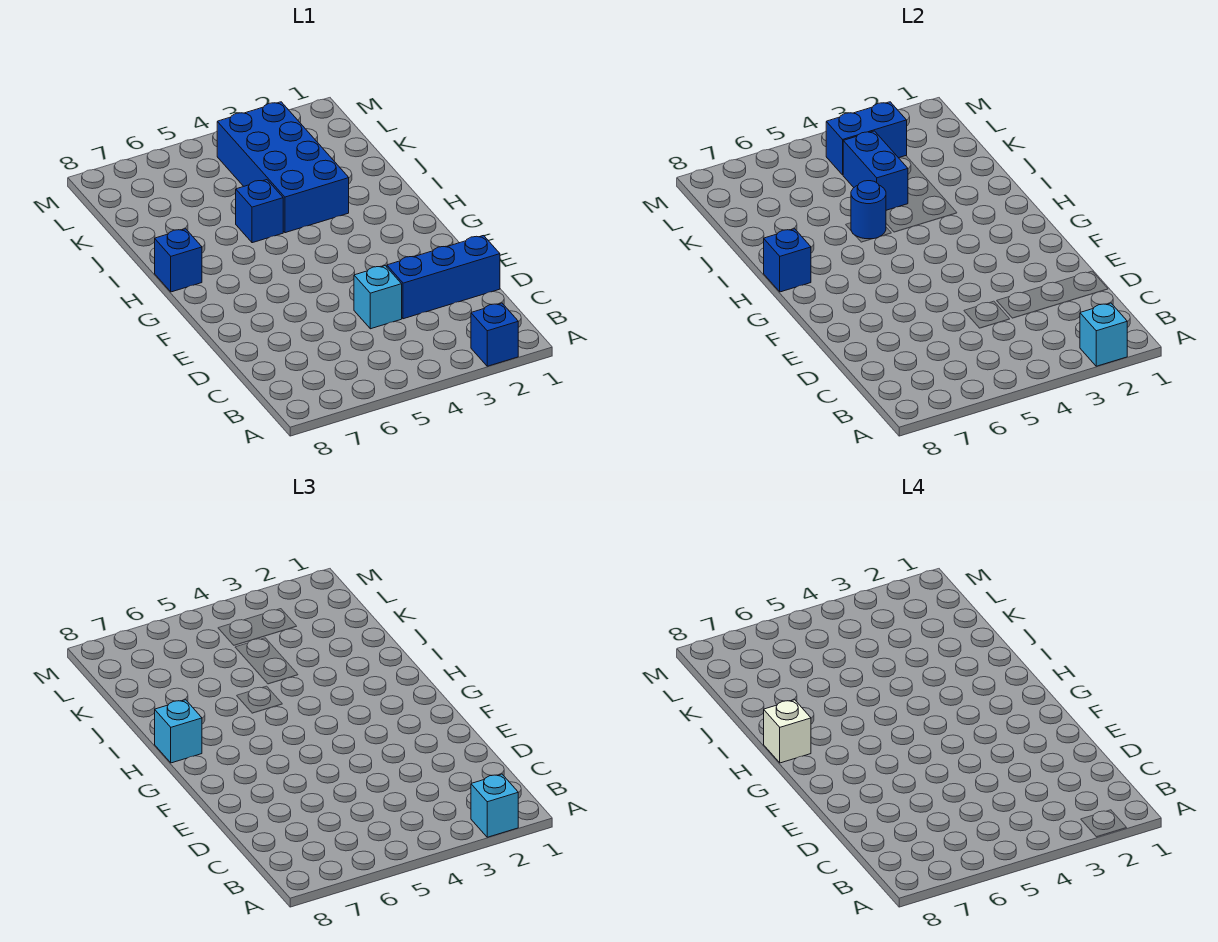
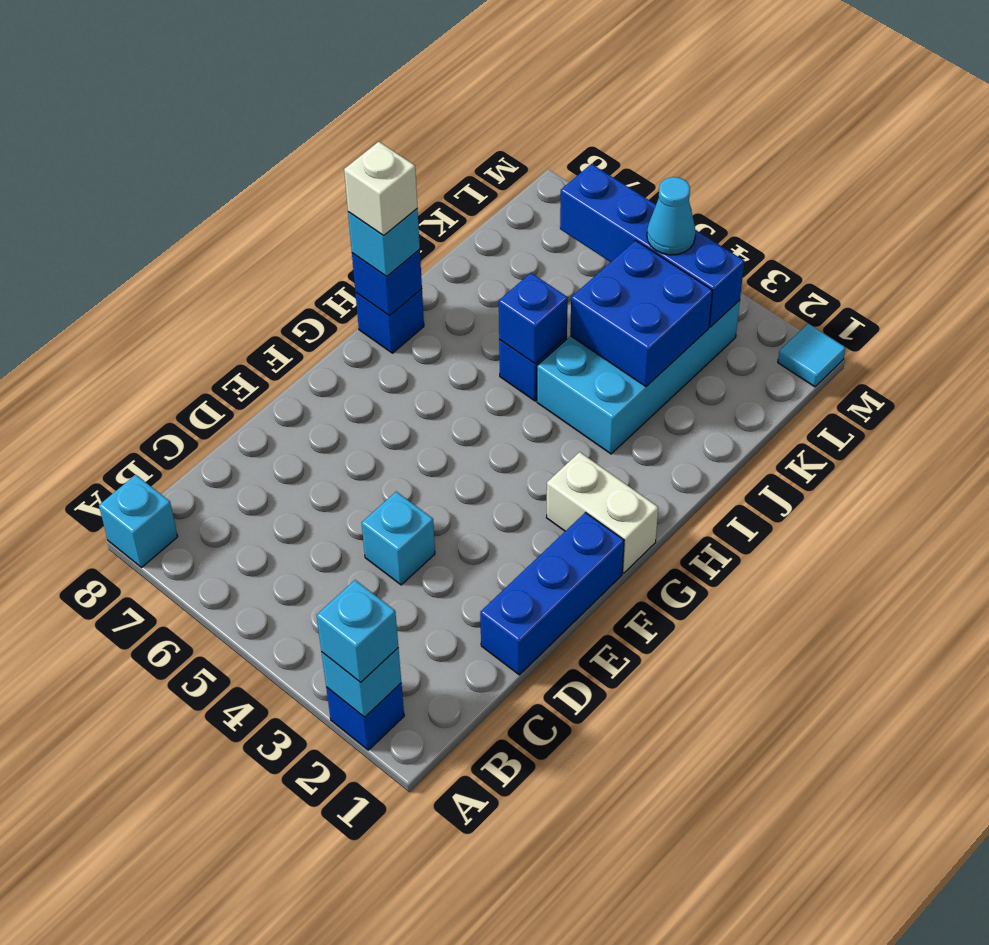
none -> cyan 1x1 brick [99,475,178,567]
blue 1x3 brick [387,236,500,319] -> blue 1x3 brick turned to [480,513,624,675]
none -> white 1x2 brick [546,452,658,573]
blue 2x4 brick [217,102,349,233] -> cyan 2x4 brick [537,300,740,454]
blue 1x1 round brick [851,181,886,239] -> blue 1x1 brick [499,273,568,364]
blue 1x2 brick [843,131,908,210] -> blue 2x2 brick [570,240,713,387]
blue 1x2 brick [826,102,907,175] -> blue 1x4 brick [560,164,744,327]
none -> cyan 1x1 cone [647,177,696,255]
none -> cyan 1x1 tile [778,324,846,387]

